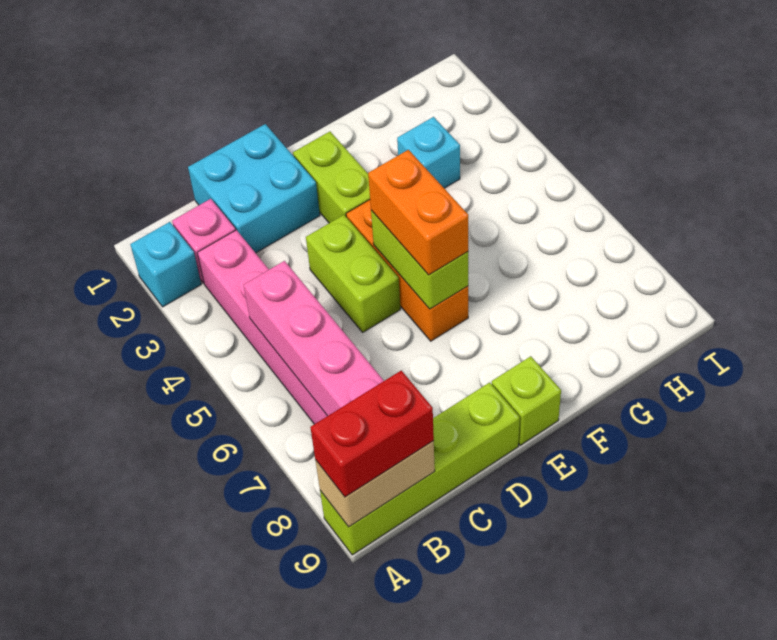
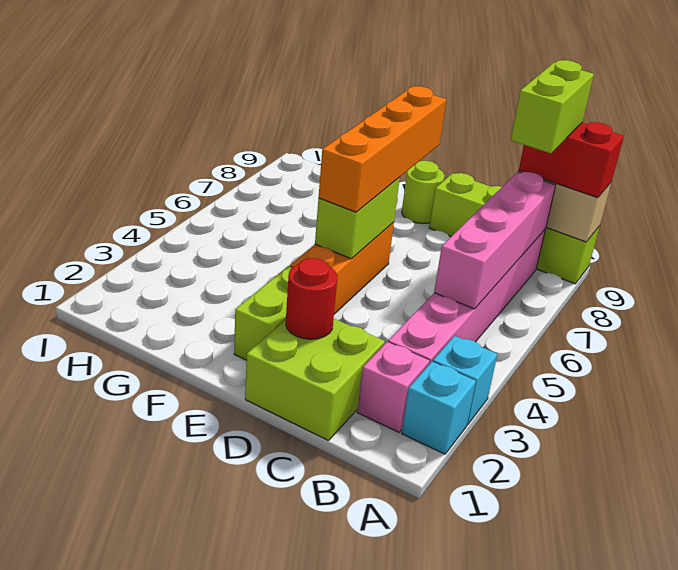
cyan 2x2 brick [188,124,320,253] -> lime 2x2 brick [245,319,385,441]
none -> red 1x1 round brick [286,258,338,339]
lime 1x2 brick [306,215,400,332] -> lime 1x2 brick moved to [511,60,594,153]
orange 1x2 brick [368,150,468,275] -> orange 1x4 brick [319,86,446,212]
lime 1x1 brick [492,356,561,445] -> lime 1x1 round brick [402,161,444,224]
cyan 1x1 brick [397,117,460,188] -> cyan 1x1 brick moved to [433,336,497,425]

